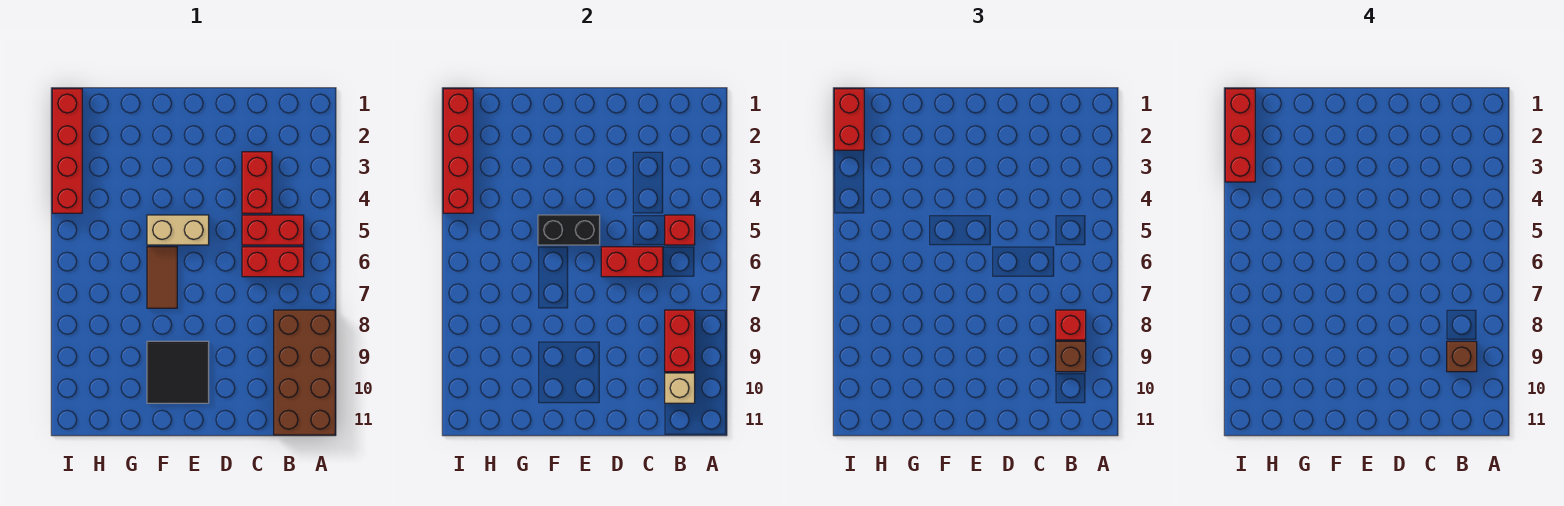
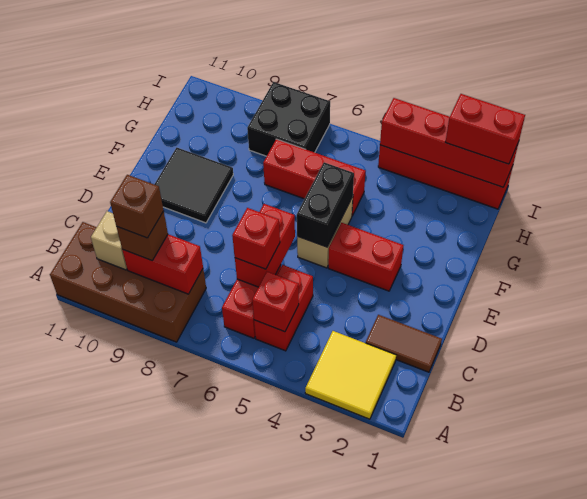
none -> yellow 2x2 tile [305,331,396,419]
red 1x1 brick [1056,310,1086,340] -> red 1x1 brick moved to [232,208,280,269]
red 1x2 brick [242,152,272,213] -> red 1x2 brick moved to [328,223,403,291]
brown 1x2 tile [147,247,177,308] -> brown 1x2 tile moved to [366,315,442,372]
none -> black 2x2 brick [247,82,330,156]
red 1x3 brick [1225,89,1255,182] -> red 1x3 brick moved to [263,139,366,216]

